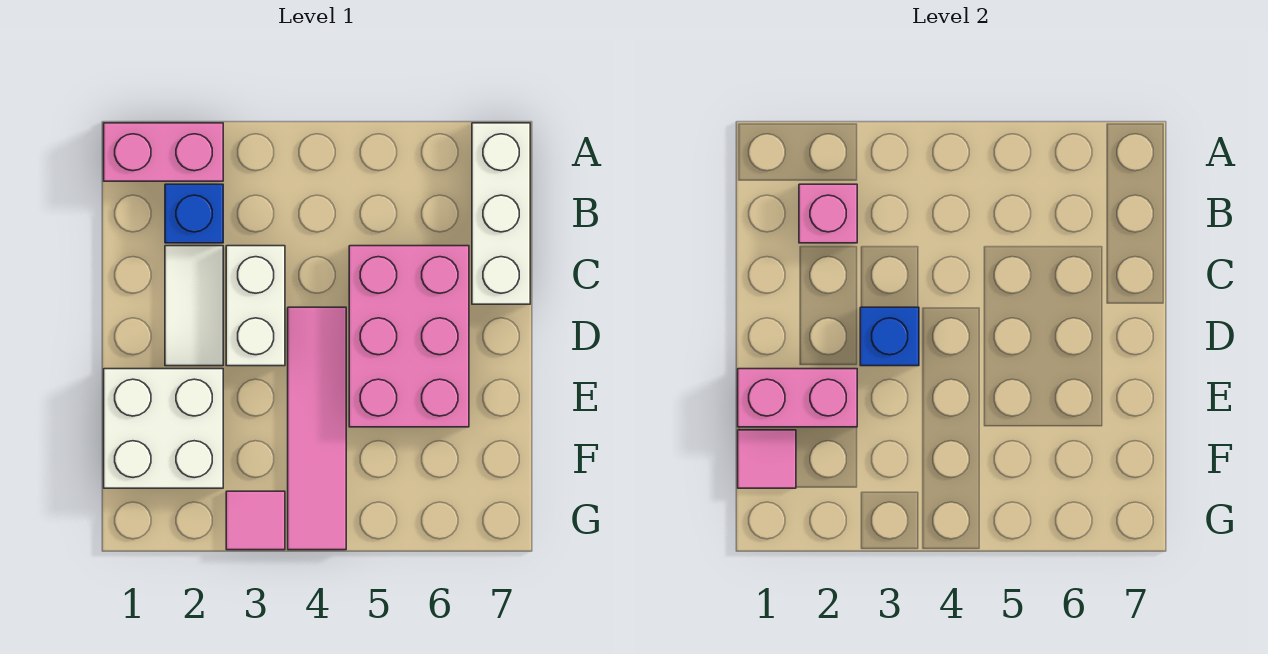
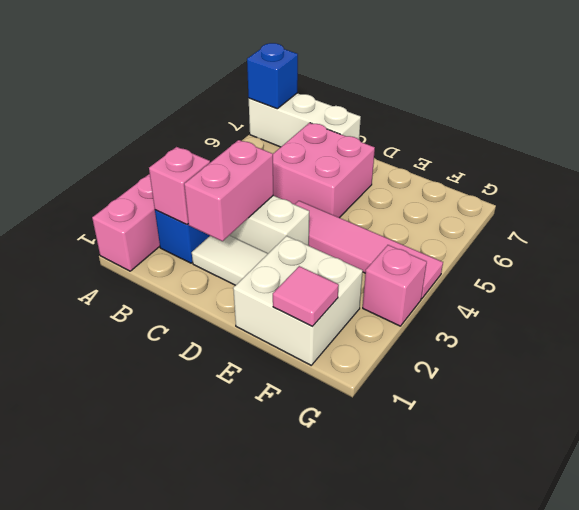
pink 2x3 brick [349,246,469,427] -> pink 2x2 brick [273,123,375,218]
blue 1x1 brick [860,307,919,366] -> blue 1x1 brick moved to [247,43,298,109]
pink 1x2 brick [738,369,857,427] -> pink 1x2 brick moved to [184,140,273,241]
pink 1x1 tile [226,491,285,550] -> pink 1x1 brick [363,245,427,326]

